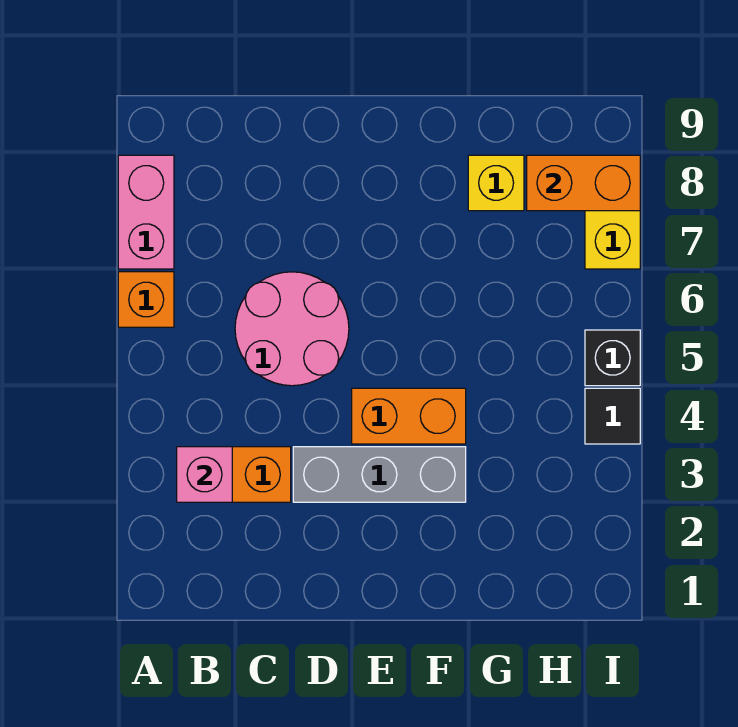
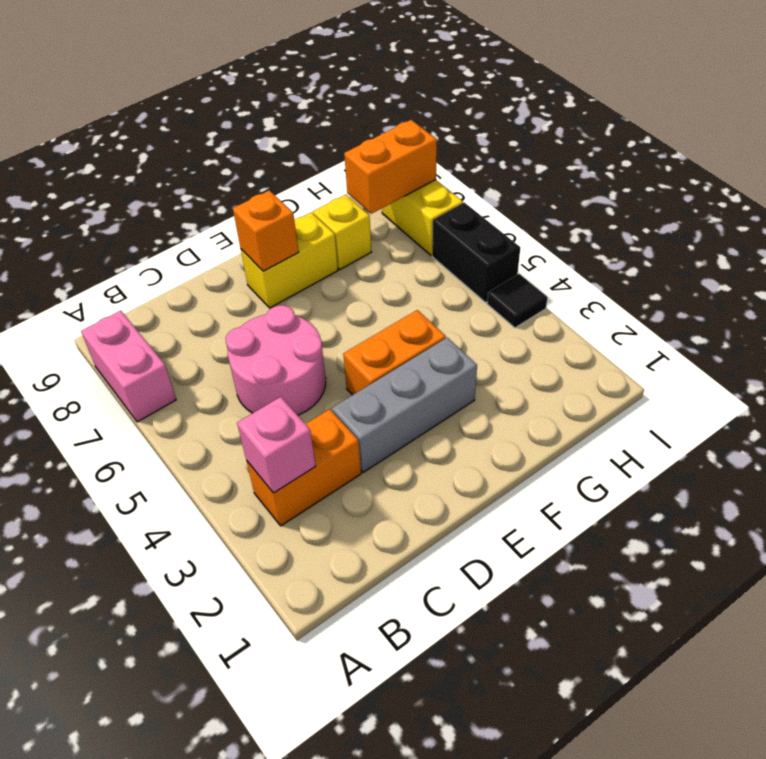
orange 1x1 brick [118,272,174,327] -> orange 1x1 brick moved to [233,190,298,271]
none -> yellow 1x2 brick [241,212,338,308]
black 1x1 brick [585,330,640,386] -> black 1x2 brick [432,203,520,302]

